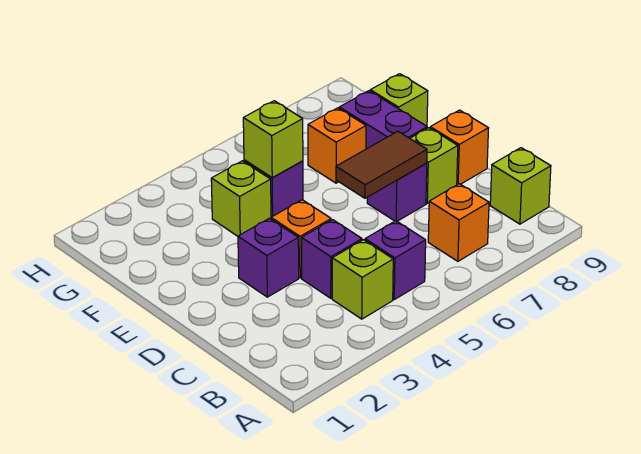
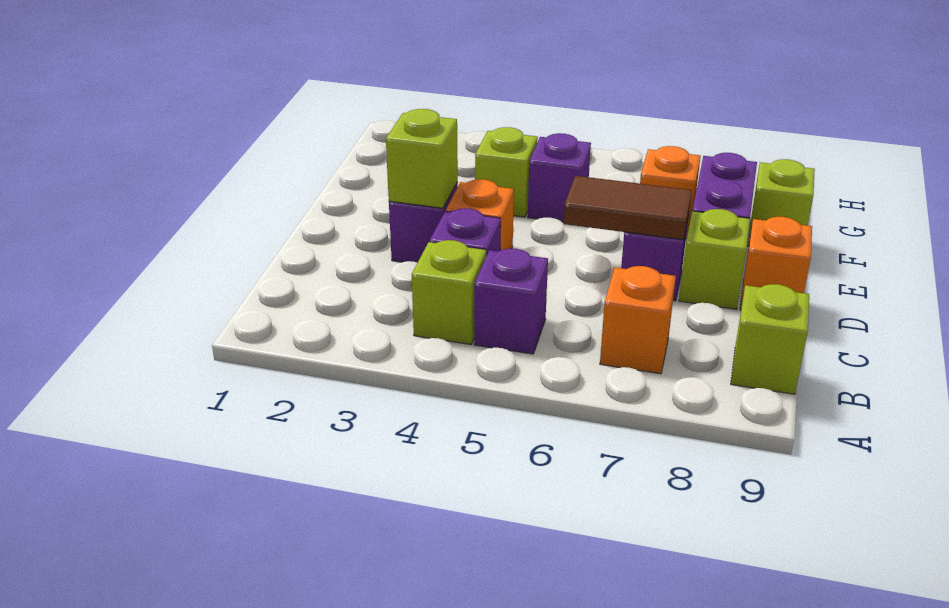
lime 1x1 brick [243,101,303,177] -> lime 1x1 brick moved to [386,109,458,208]

